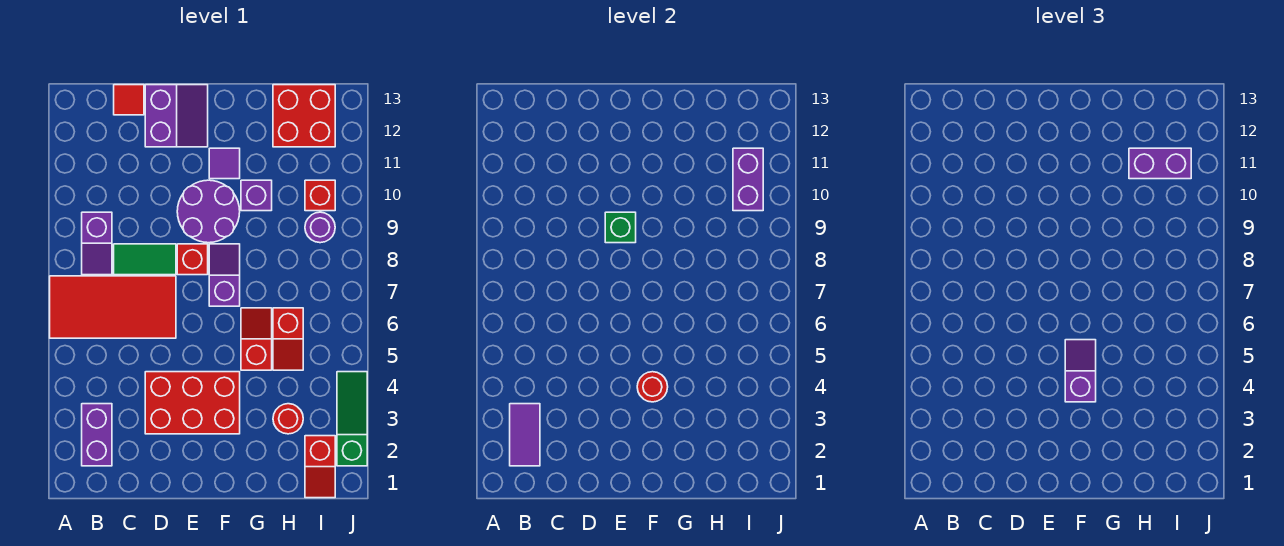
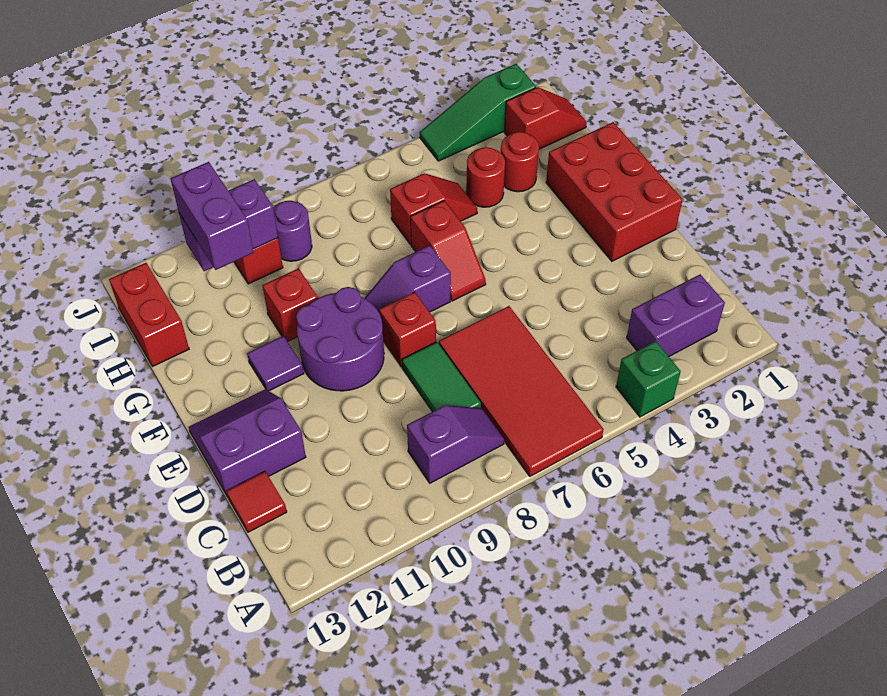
purple 1x2 tile [510,404,540,466] -> none
red 2x3 brick [145,372,240,434] -> red 2x3 brick moved to [546,122,683,261]
green 1x1 brick [605,212,636,243] -> green 1x1 brick moved to [616,341,681,417]
red 1x1 round brick [637,372,668,402] -> red 1x1 round brick moved to [466,147,505,207]
purple 1x2 slope [1065,340,1096,402] -> none
red 1x2 slope [241,308,272,370] -> red 1x2 slope turned to [411,201,486,301]
purple 1x1 brick [241,180,272,211] -> red 1x1 brick [262,268,318,342]
red 2x2 brick [273,85,335,147] -> red 1x2 brick [109,263,189,367]

